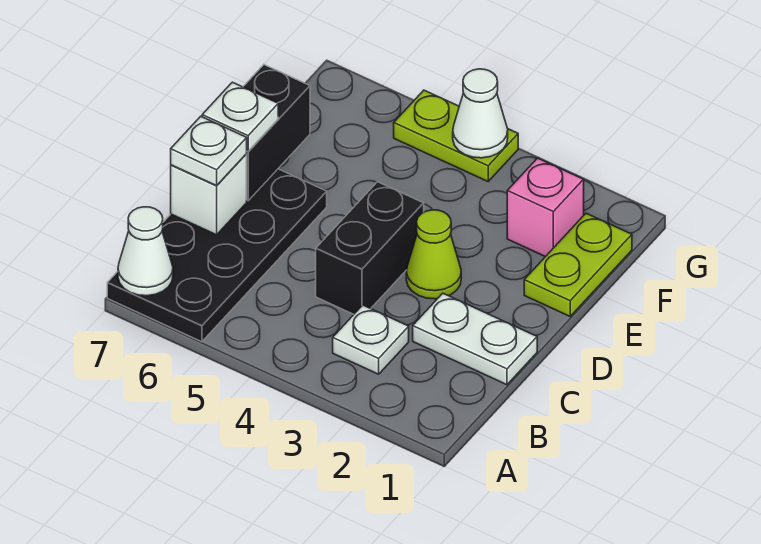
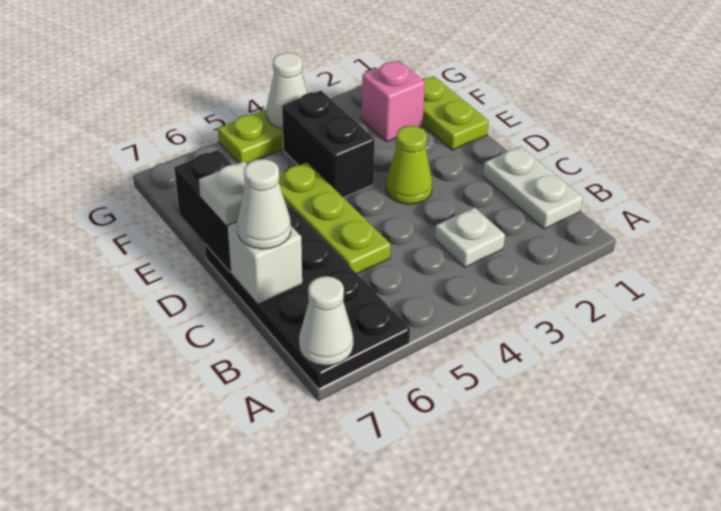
white 1x2 plate [413,293,537,385] -> white 1x2 plate turned to [483,146,583,229]
black 1x2 brick [316,182,424,314] -> black 1x2 brick moved to [282,91,375,197]
none -> lime 1x3 plate [279,162,391,274]
white 1x1 plate [171,116,247,186] -> white 1x1 cone [237,159,291,249]

